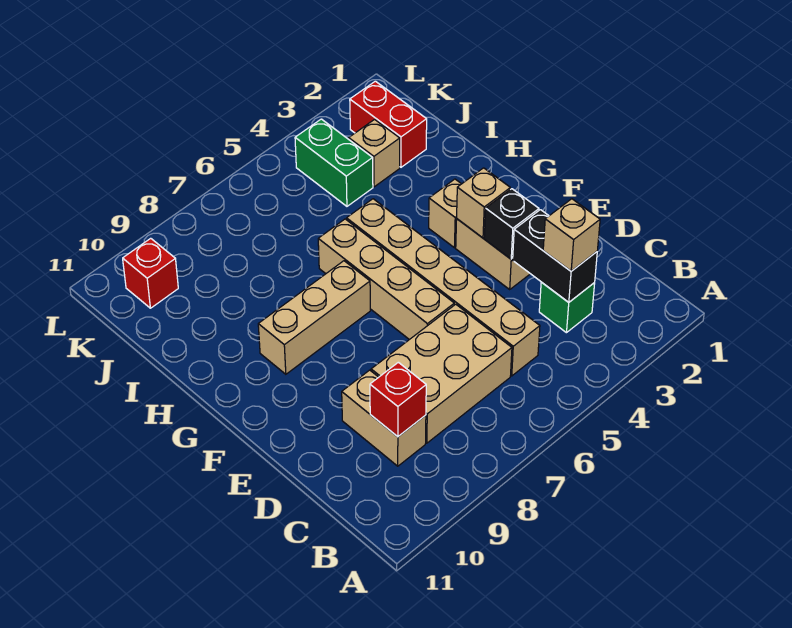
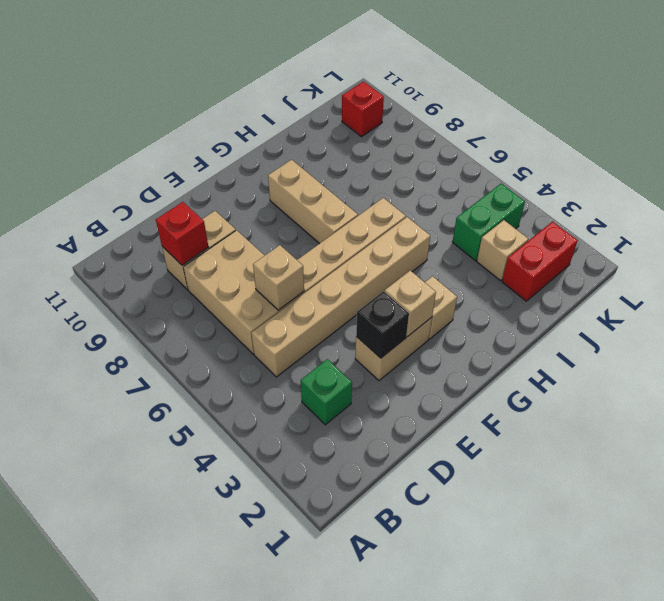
black 1x2 brick [512,210,597,302] -> none
tan 1x1 brick [543,199,600,271] -> tan 1x1 brick moved to [253,245,304,310]

